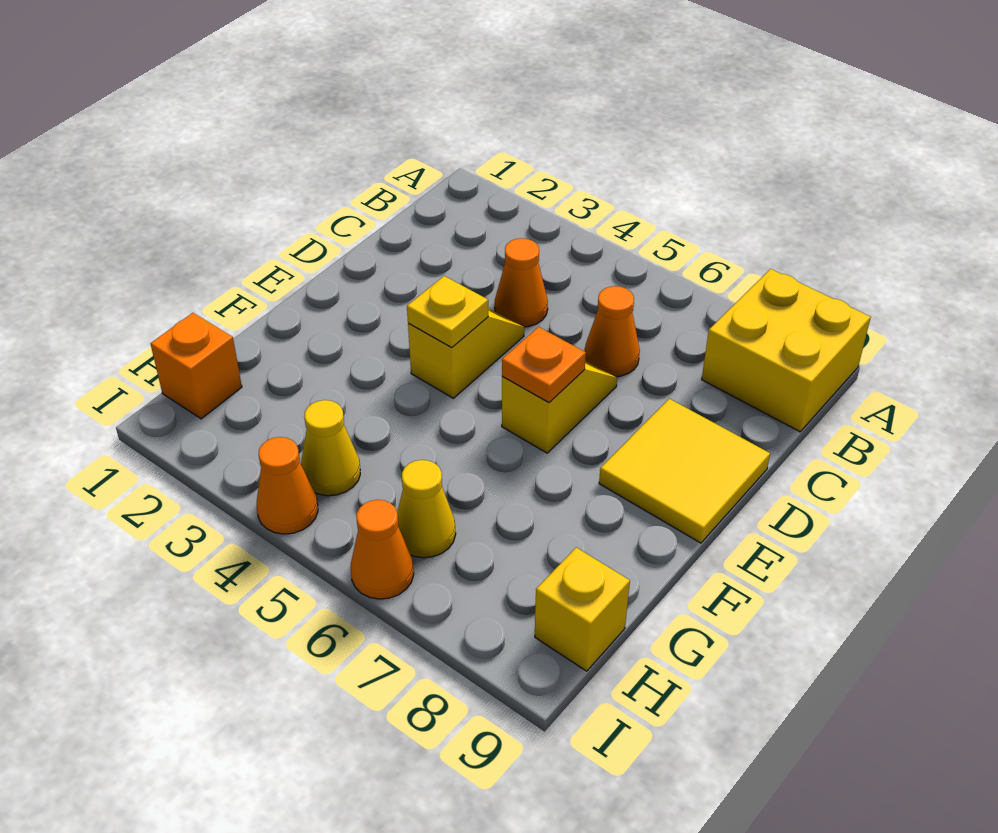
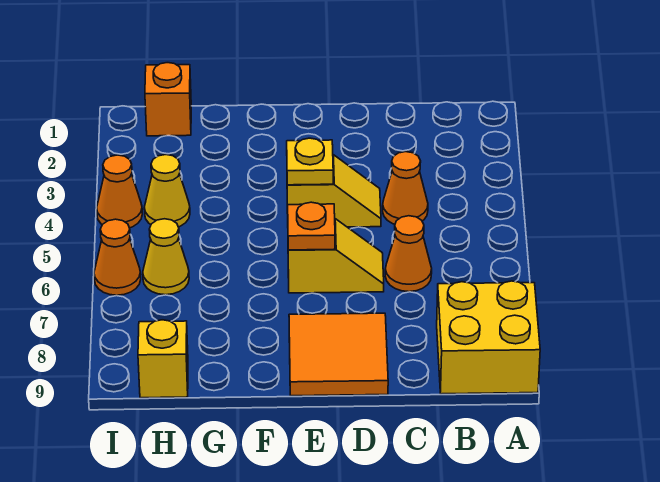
yellow 2x2 tile [599,399,770,543] -> orange 2x2 tile [289,313,388,396]

